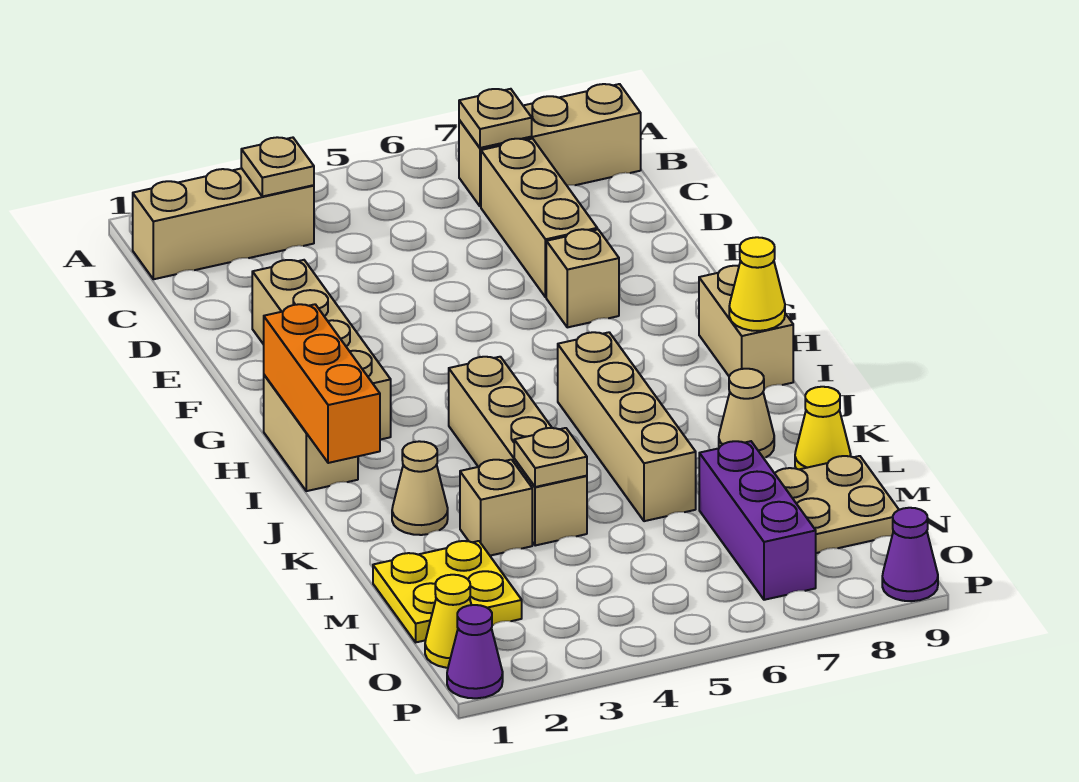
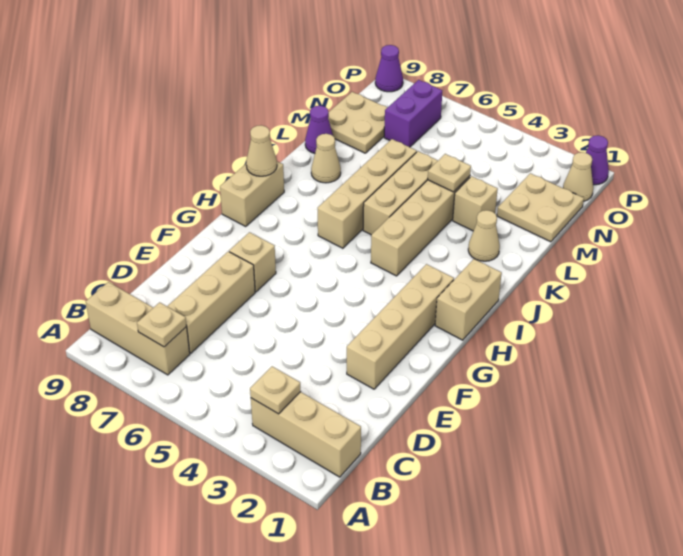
orange 1x3 brick [264,304,380,463] -> none
yellow 1x1 cone [729,237,785,331] -> tan 1x1 cone [246,125,277,176]
none -> tan 1x3 brick [363,151,438,235]
yellow 1x1 cone [795,387,851,469] -> purple 1x1 cone [305,106,333,153]
yellow 2x2 plate [373,541,522,642] -> tan 2x2 plate [497,173,584,242]
purple 1x3 brick [699,441,816,600] -> purple 1x2 brick [384,80,442,147]
yellow 1x1 cone [425,575,471,668] -> tan 1x1 cone [563,152,593,201]

